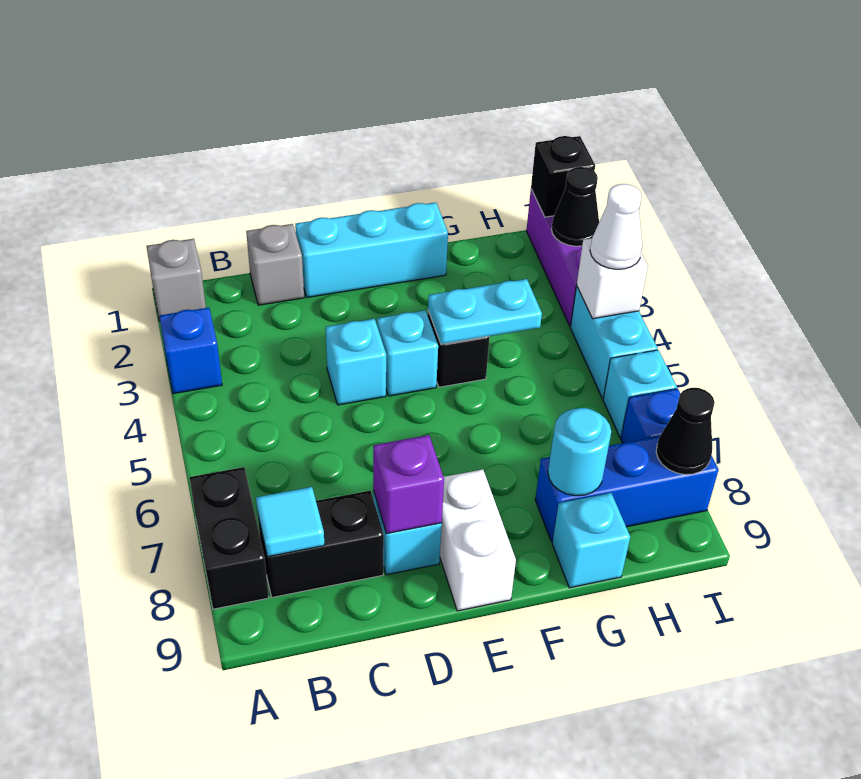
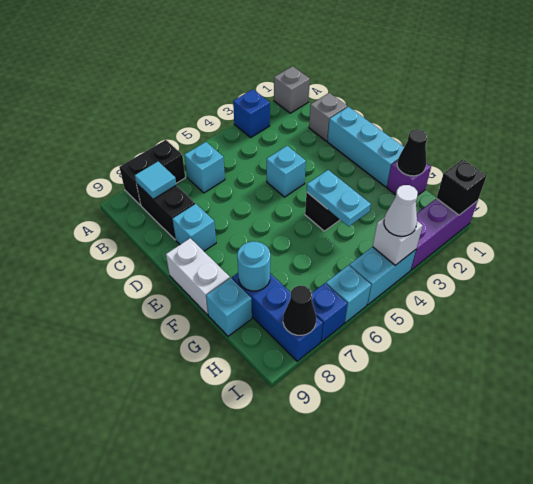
purple 1x1 brick [373,435,444,534] -> purple 1x1 brick moved to [387,160,431,195]
cyan 1x1 brick [377,310,438,396] -> cyan 1x1 brick moved to [184,142,225,193]
white 1x2 brick [440,470,516,611] -> white 1x2 brick turned to [166,238,230,315]
black 1x1 cone [552,167,599,246] -> black 1x1 cone moved to [397,129,427,176]

